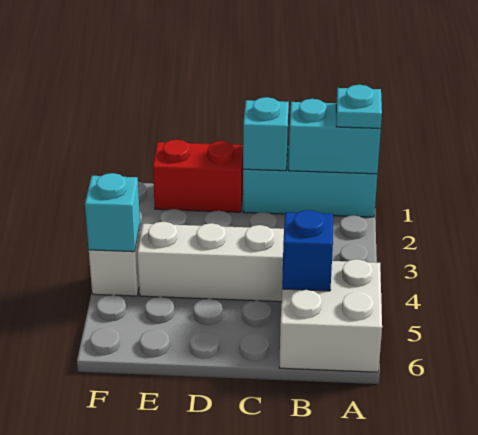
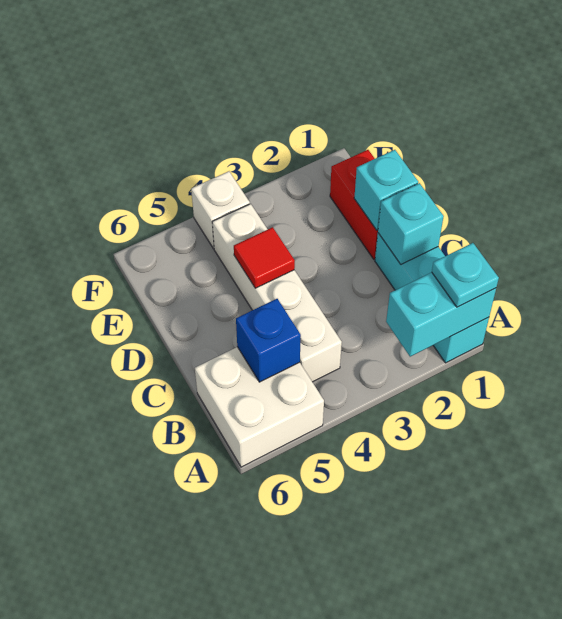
cyan 1x2 brick [289,99,381,174] -> cyan 1x2 brick turned to [386,272,496,357]
none -> red 1x1 tile [234,227,295,288]
cyan 1x1 brick [85,173,140,252] -> cyan 1x1 brick moved to [354,150,418,230]

